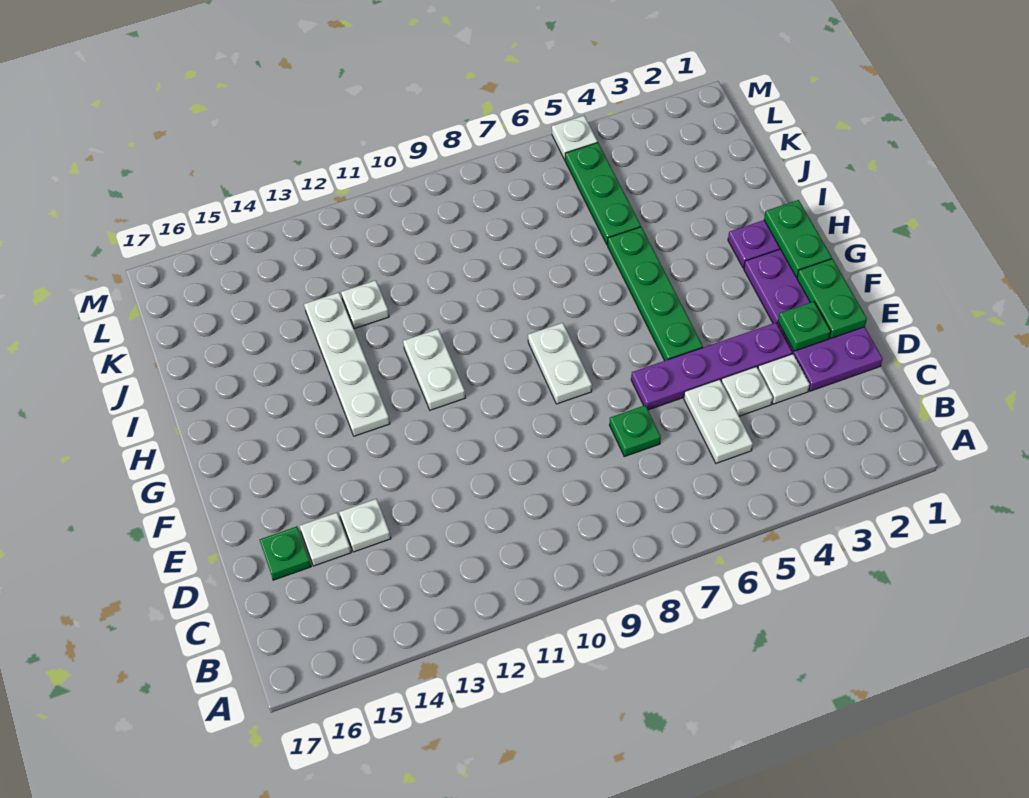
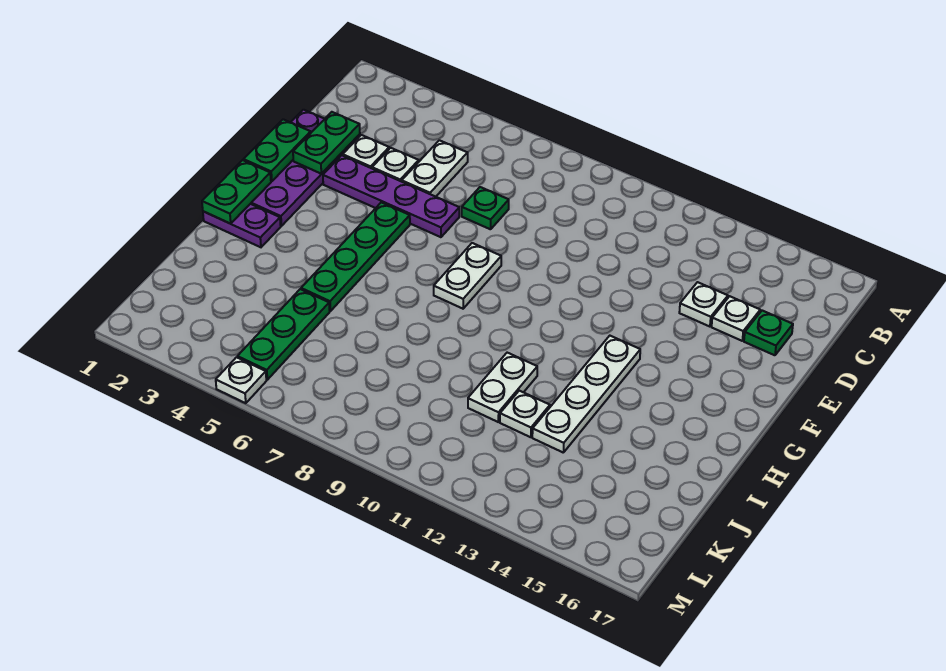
green 1x1 plate [778,302,831,351] -> green 1x2 plate [293,112,360,174]
white 1x2 plate [403,329,465,410] -> white 1x2 plate moved to [468,353,537,422]

